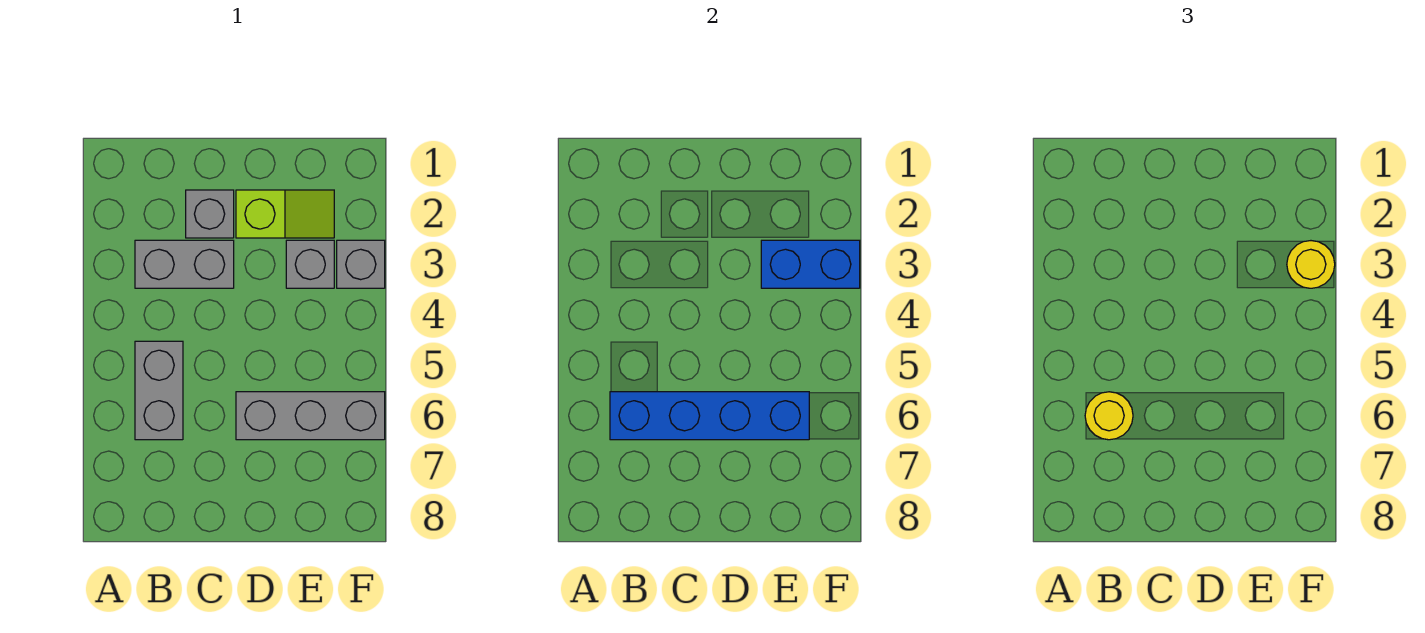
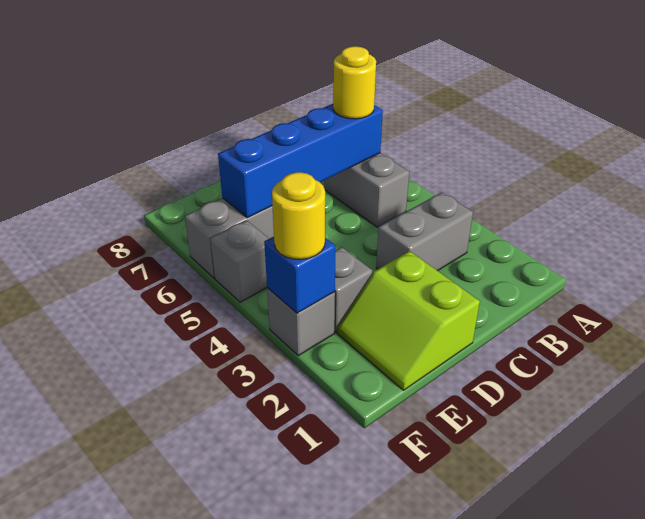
grey 1x1 brick [186,190,234,238] -> grey 1x1 brick moved to [210,220,269,302]
lime 1x2 slope [236,190,334,238] -> lime 2x2 slope [338,251,480,390]
blue 1x2 brick [761,240,860,288] -> blue 1x1 brick [264,237,336,313]

